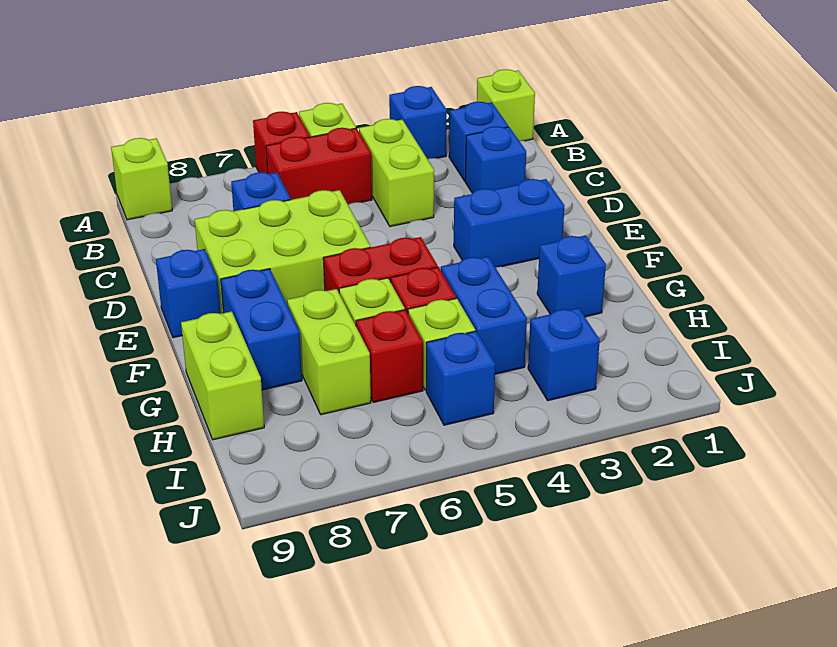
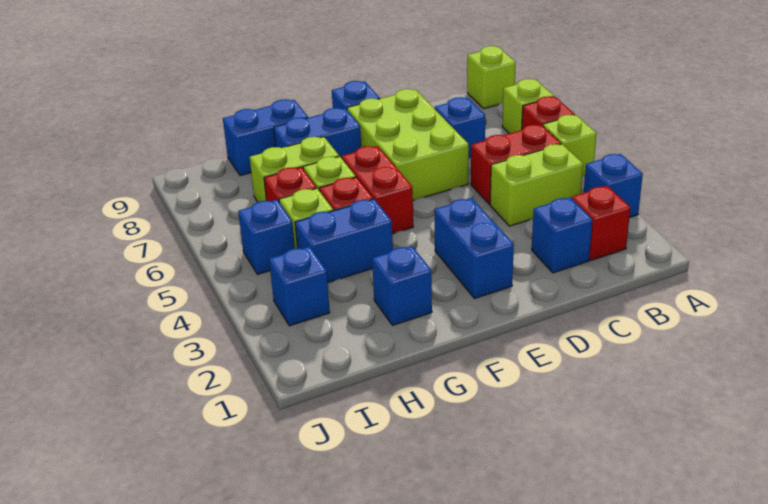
lime 1x1 brick [477,69,535,141] -> lime 1x1 brick moved to [502,79,554,134]
blue 1x1 brick [449,102,508,181] -> red 1x1 brick [572,186,630,260]
red 1x2 brick [266,128,372,204] -> red 1x2 brick turned to [471,125,561,204]
lime 1x2 brick [181,311,264,440] -> blue 1x2 brick [223,99,308,176]

